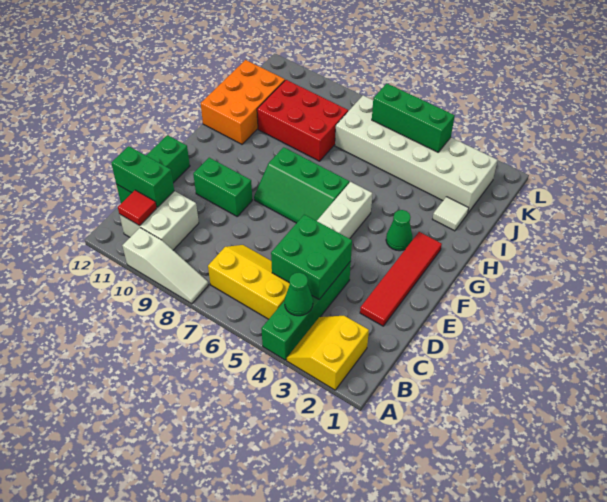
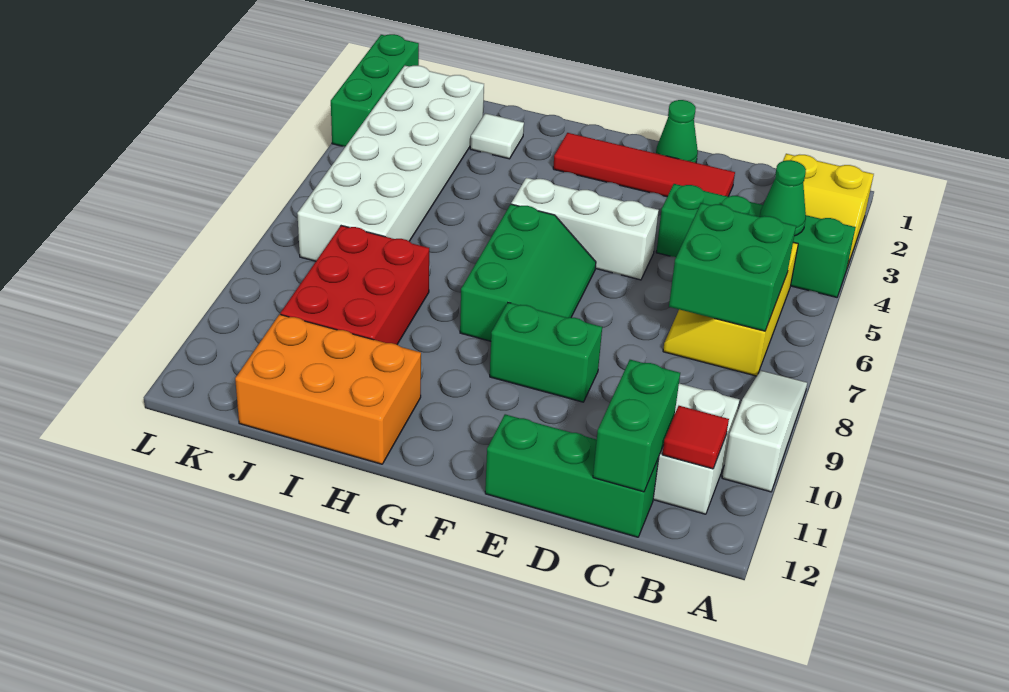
green 2x2 brick [271,214,352,299] -> green 2x2 brick moved to [669,203,796,331]
green 1x2 brick [193,158,252,216] -> green 1x2 brick turned to [490,302,602,402]
green 1x1 cone [386,210,412,251] -> green 1x1 cone moved to [656,100,698,163]
green 1x3 brick [372,84,455,152] -> green 1x3 brick moved to [331,34,419,146]

